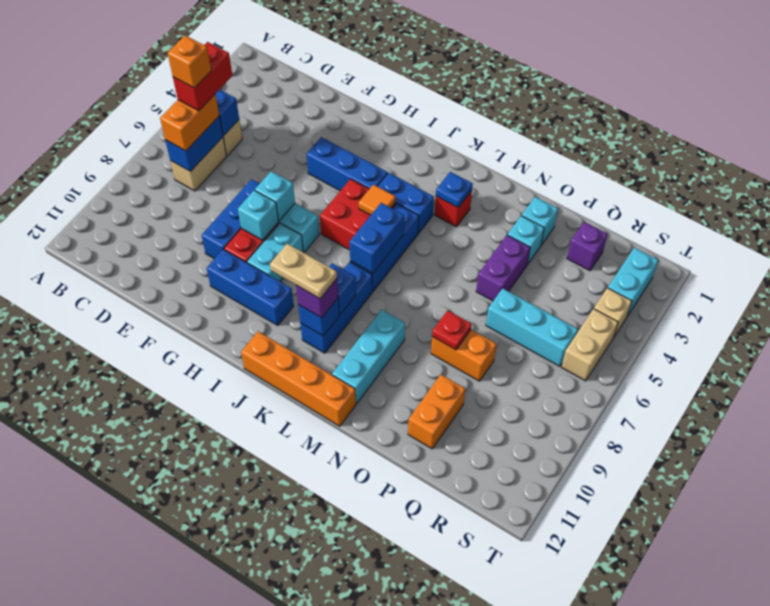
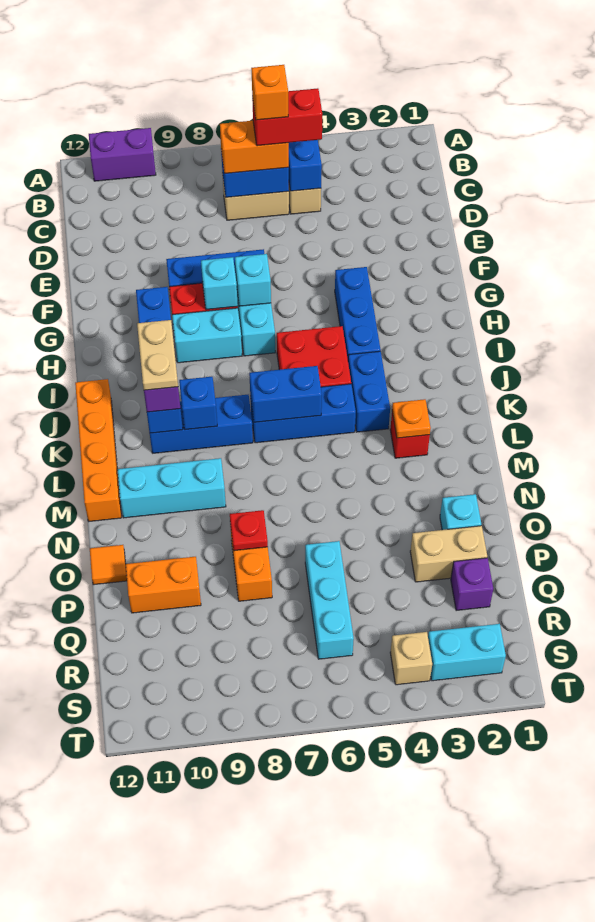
orange 1x1 tile [358,185,396,215] -> orange 1x1 tile moved to [90,545,127,585]
blue 1x1 plate [436,172,473,207] -> orange 1x1 plate [392,399,431,438]
cyan 1x1 brick [508,216,544,264] -> none
purple 1x2 brick [476,235,530,301] -> purple 1x2 brick moved to [89,128,156,181]
tan 1x2 brick [561,309,618,381] -> tan 1x2 brick moved to [410,526,487,582]

